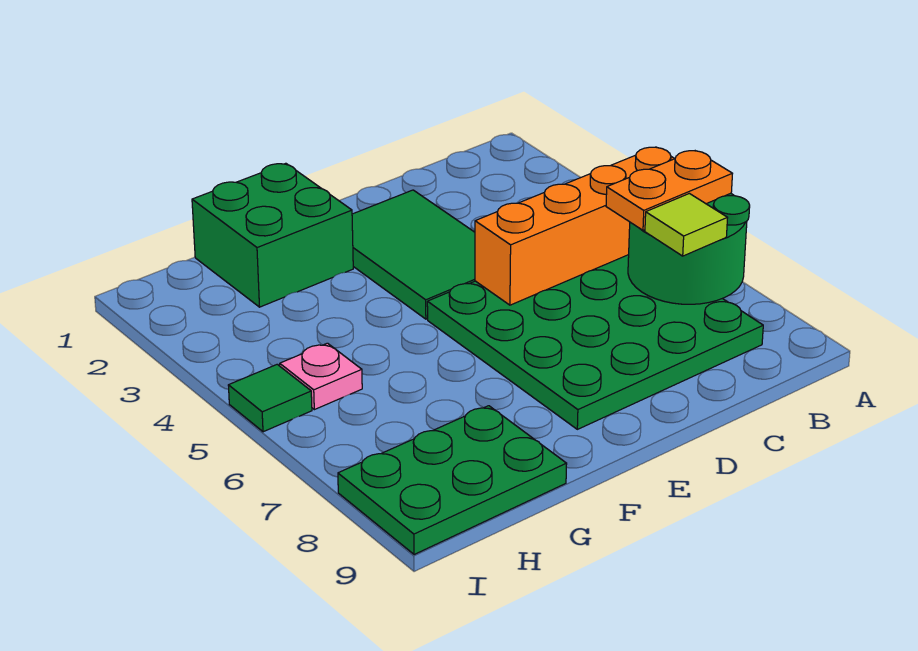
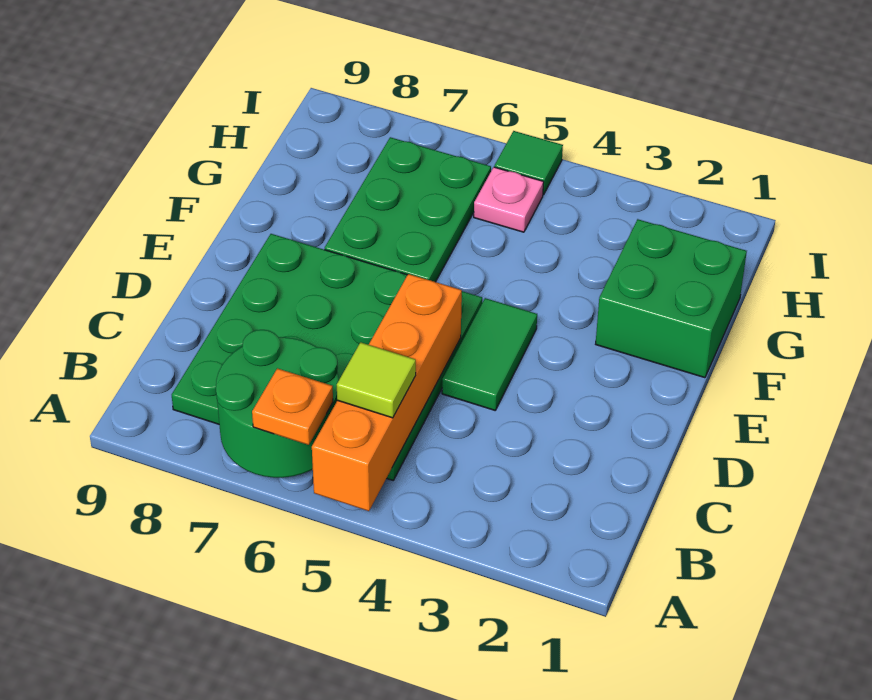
orange 1x2 plate [606,151,733,230] -> orange 1x1 plate [252,368,333,445]
lime 1x1 tile [645,193,727,256] -> lime 1x1 tile moved to [337,342,416,418]
green 2x3 tile [352,190,475,319] -> green 1x2 tile [442,298,537,410]
green 2x3 plate [338,406,567,555] -> green 2x3 plate moved to [325,137,491,282]

